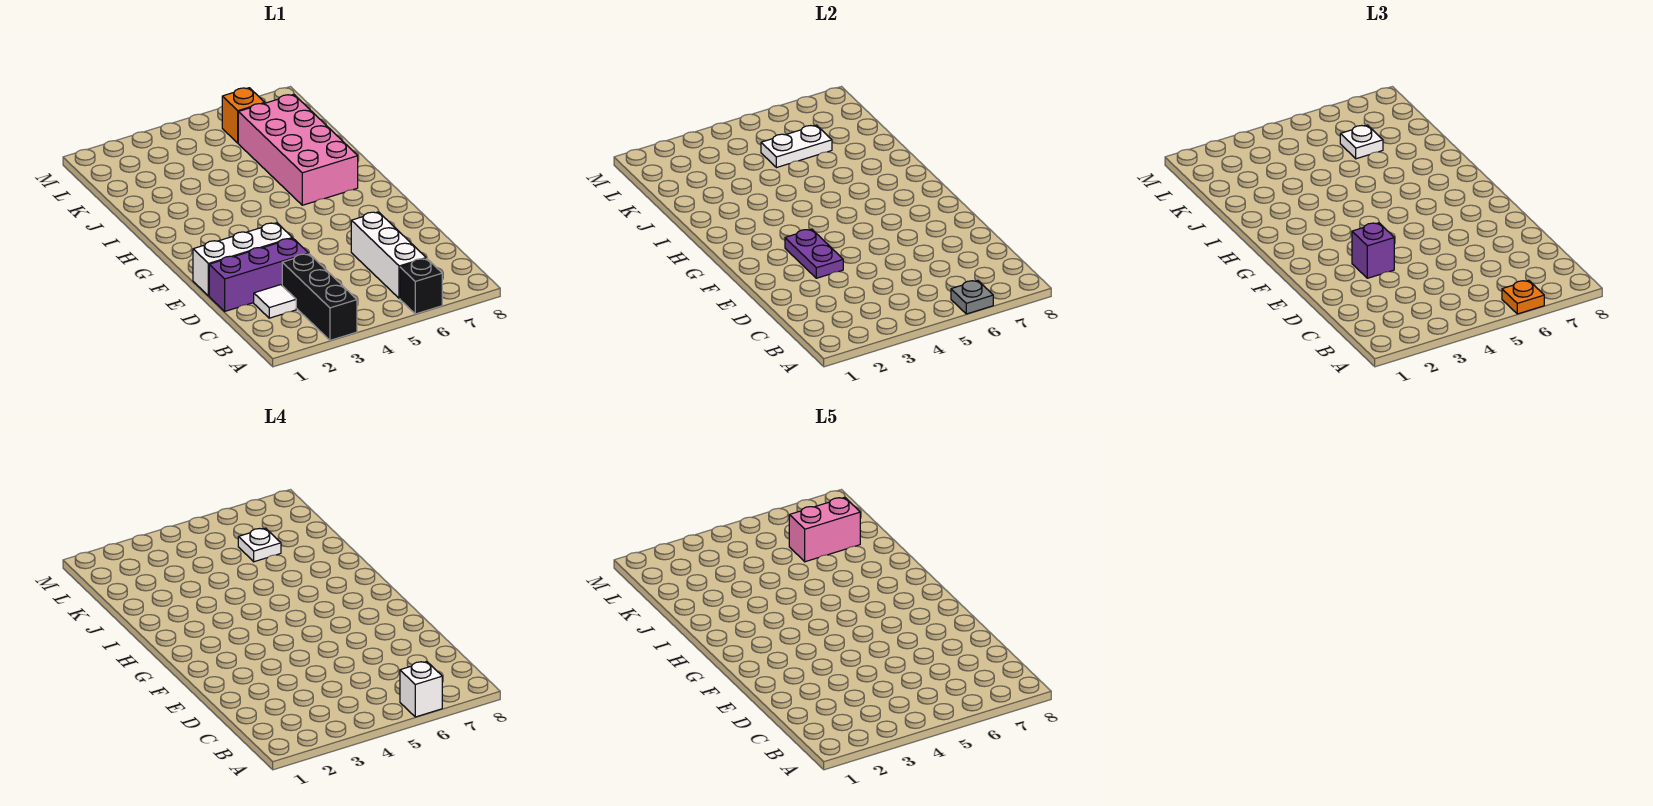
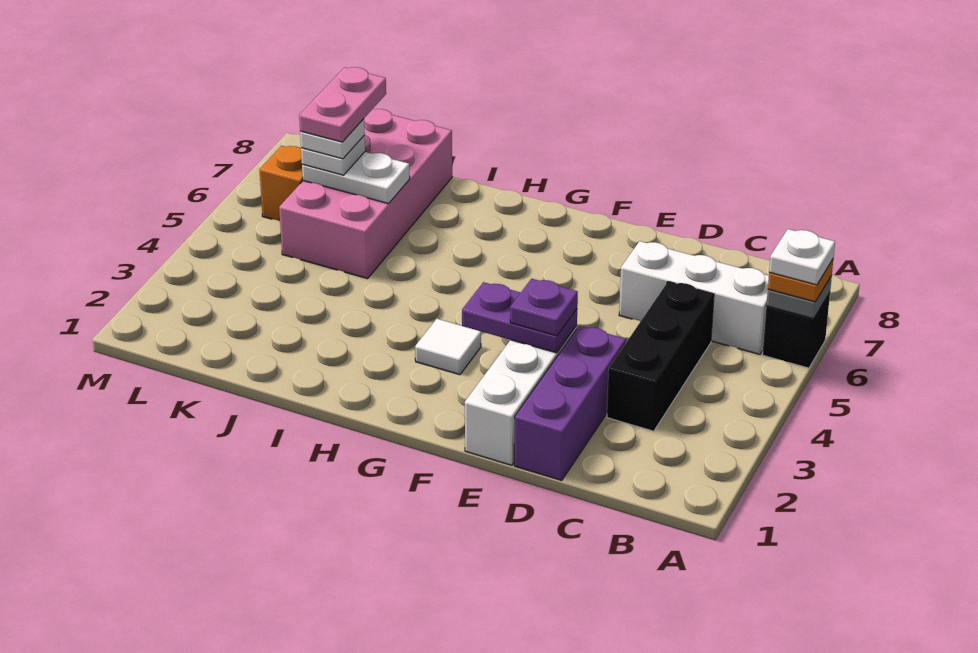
black 1x3 brick [282,254,357,340] -> black 1x3 brick turned to [607,282,714,431]
white 1x1 brick [400,661,442,717] -> white 1x1 plate [769,229,835,285]
white 1x1 tile [254,285,296,318] -> white 1x1 tile moved to [415,319,481,375]
purple 1x1 brick [1352,223,1394,278] -> purple 1x1 plate [510,279,578,336]
pink 2x4 brick [238,94,358,205] -> pink 2x4 brick turned to [279,109,452,279]
white 1x2 plate [761,125,832,168] -> white 1x2 plate turned to [302,152,410,204]
pink 1x2 brick [789,497,860,562] -> pink 1x2 plate [299,67,386,142]

